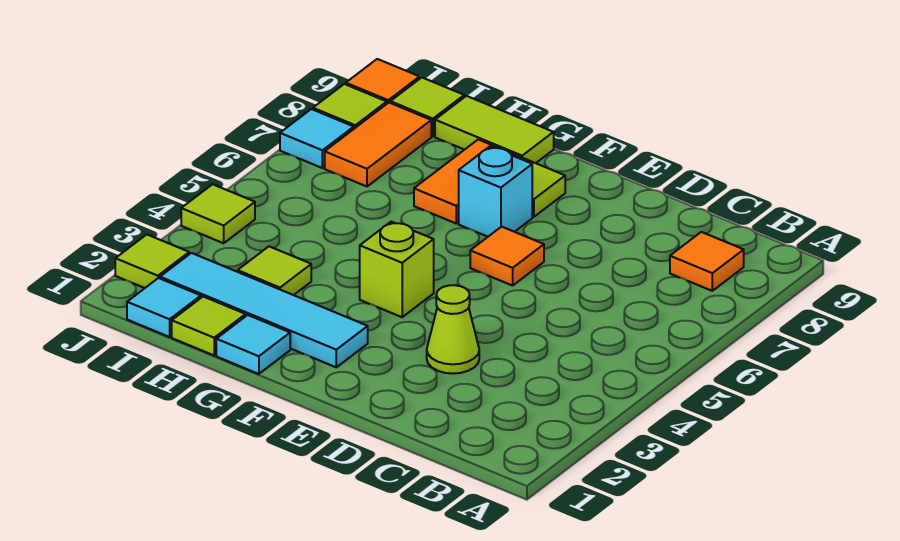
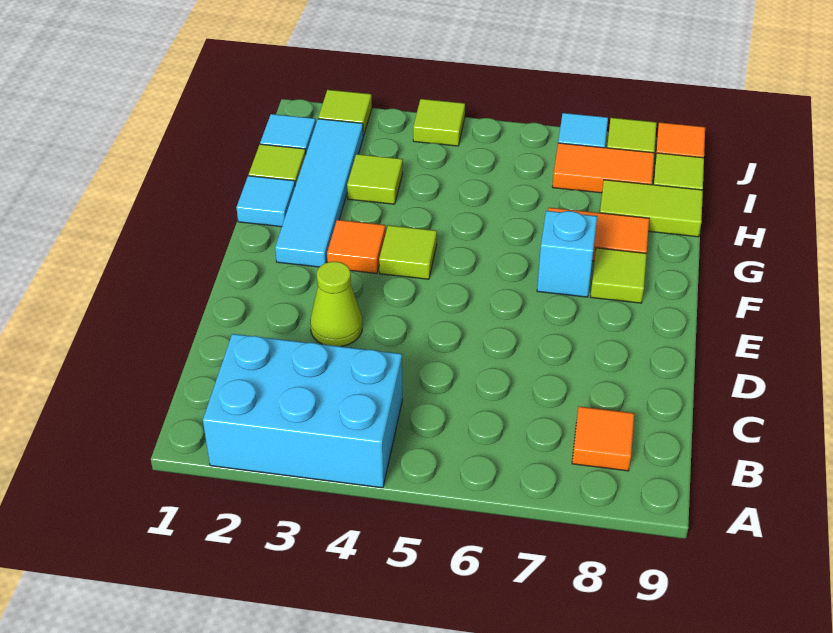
none -> cyan 2x3 brick [203,334,402,488]
orange 1x1 tile [470,227,544,286] -> orange 1x1 tile moved to [327,220,386,274]
lime 1x1 brick [360,222,434,317] -> lime 1x1 tile [379,225,437,279]
lime 1x2 tile [435,96,554,163] -> lime 1x2 tile turned to [600,180,703,237]

